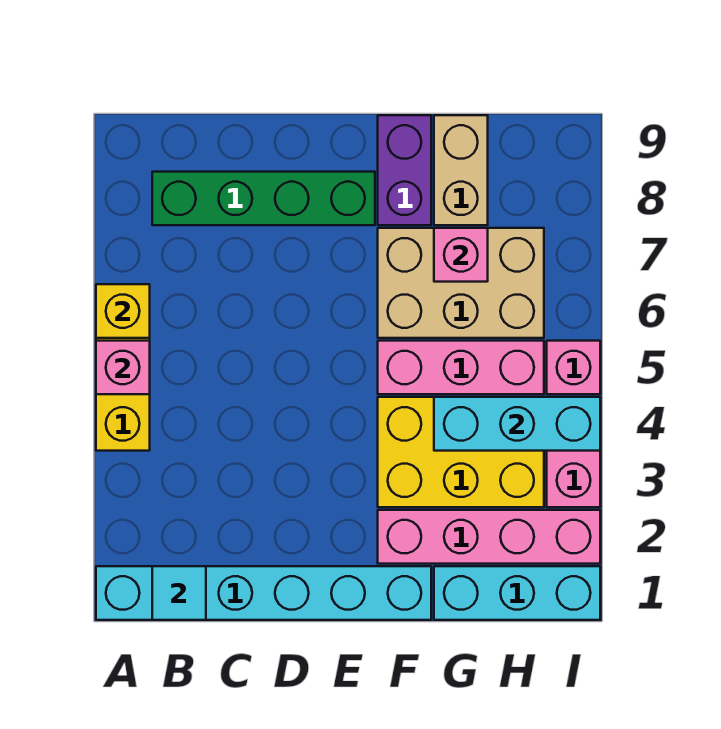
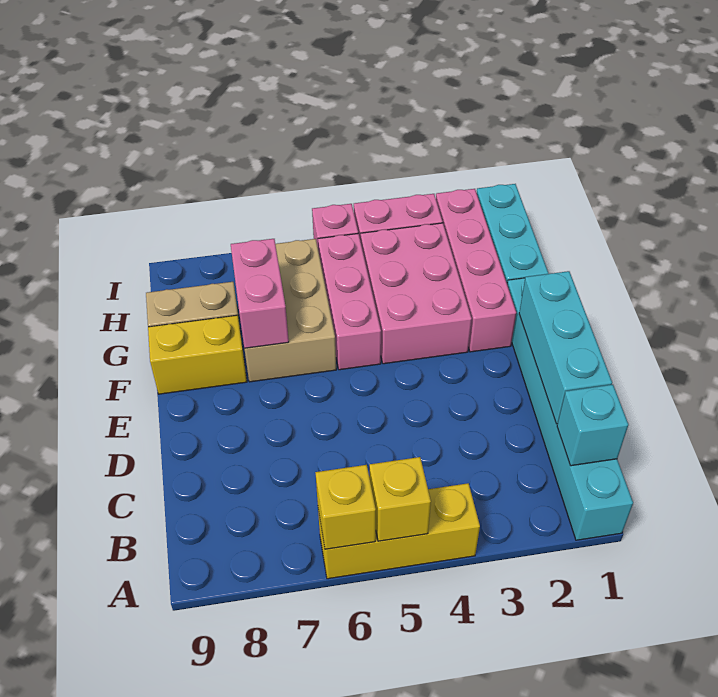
pink 1x1 brick [96,341,150,394] -> yellow 1x1 brick [369,457,431,541]
cyan 1x1 tile [152,566,206,620] -> cyan 1x1 brick [557,385,628,466]
green 1x4 brick [152,172,375,225] -> none
yellow 2x3 brick [378,397,544,507] -> pink 2x3 brick [361,223,472,364]
purple 1x2 brick [378,115,431,225] -> yellow 1x2 brick [148,315,247,394]
cyan 1x3 brick [434,397,600,451] -> cyan 1x3 brick moved to [519,271,612,424]
pink 1x1 brick [434,228,488,282] -> pink 1x2 brick [231,239,289,348]

